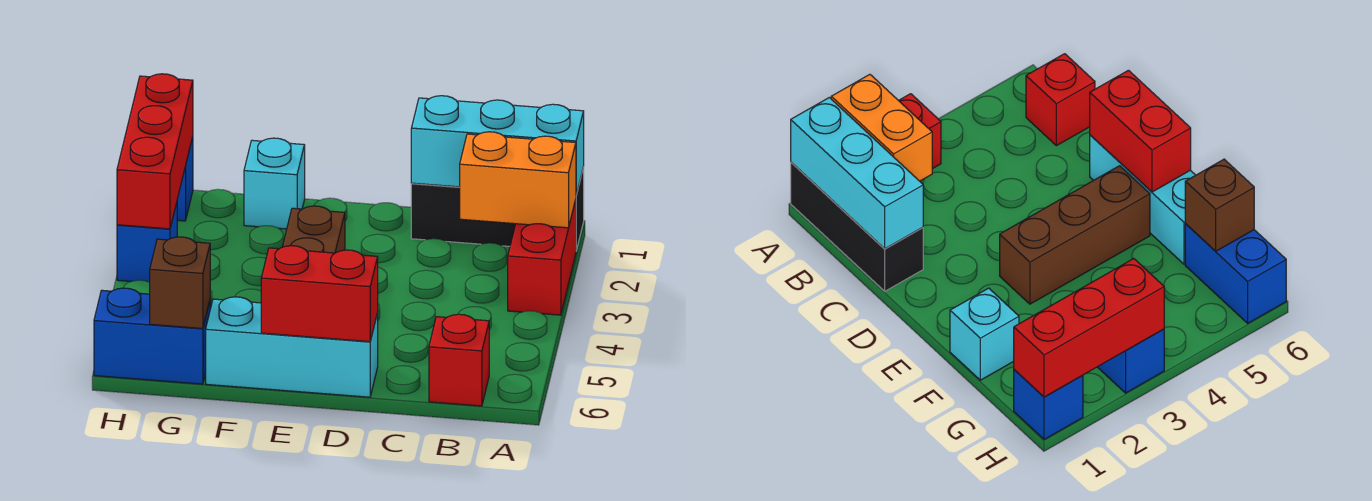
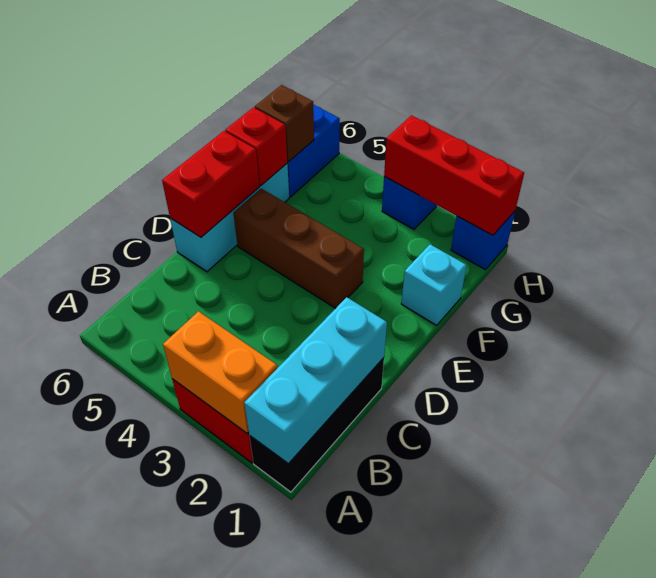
orange 1x2 brick [460,132,576,228] -> orange 1x2 brick turned to [163,311,277,433]
red 1x1 brick [429,314,489,406] -> red 1x1 brick moved to [225,107,287,186]

